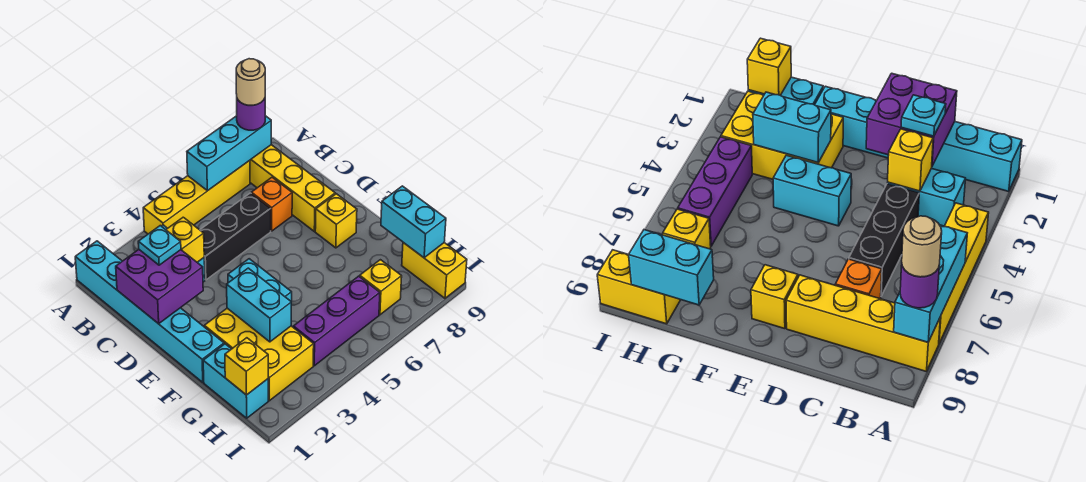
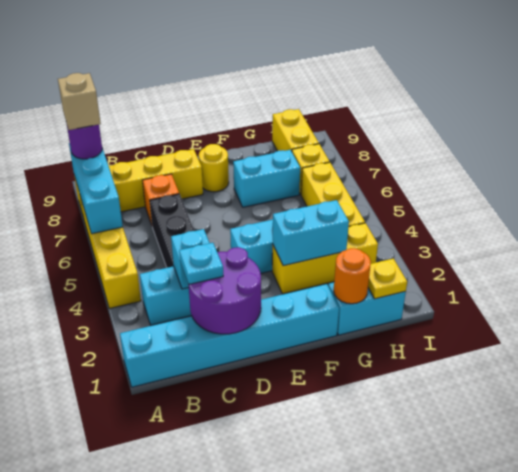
tan 1x1 round brick [236,59,265,105] -> tan 1x1 brick [58,73,101,130]
purple 2x2 brick [116,250,203,324] -> purple 2x2 round brick [188,247,261,334]
yellow 1x1 brick [166,217,204,262] -> cyan 1x1 brick [171,229,209,289]
yellow 1x1 brick [315,194,357,248] -> yellow 1x1 round brick [199,144,229,192]
yellow 2x3 brick [204,308,314,401] -> yellow 1x3 brick [272,223,378,294]
none -> orange 1x1 round brick [334,248,371,304]
cyan 1x2 brick [381,186,446,258] -> cyan 1x2 brick moved to [233,150,300,207]
yellow 1x1 brick [225,338,268,395] -> yellow 1x1 plate [368,259,407,299]
purple 1x3 brick [293,276,380,366] -> yellow 1x3 brick [301,162,365,227]
yellow 1x2 brick [402,243,467,298] -> yellow 1x2 brick turned to [272,109,319,151]

